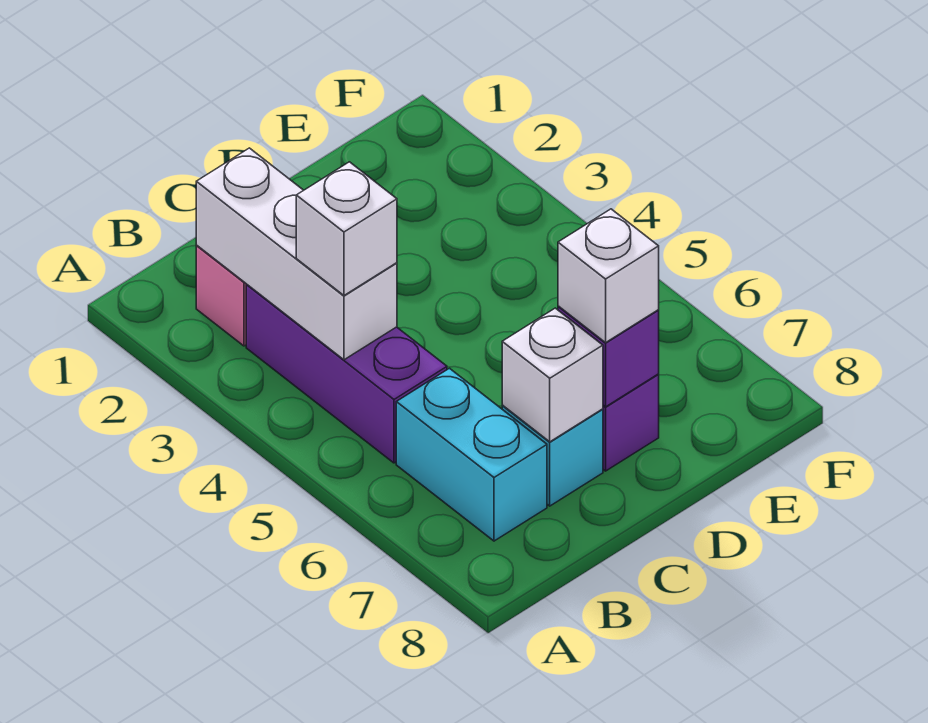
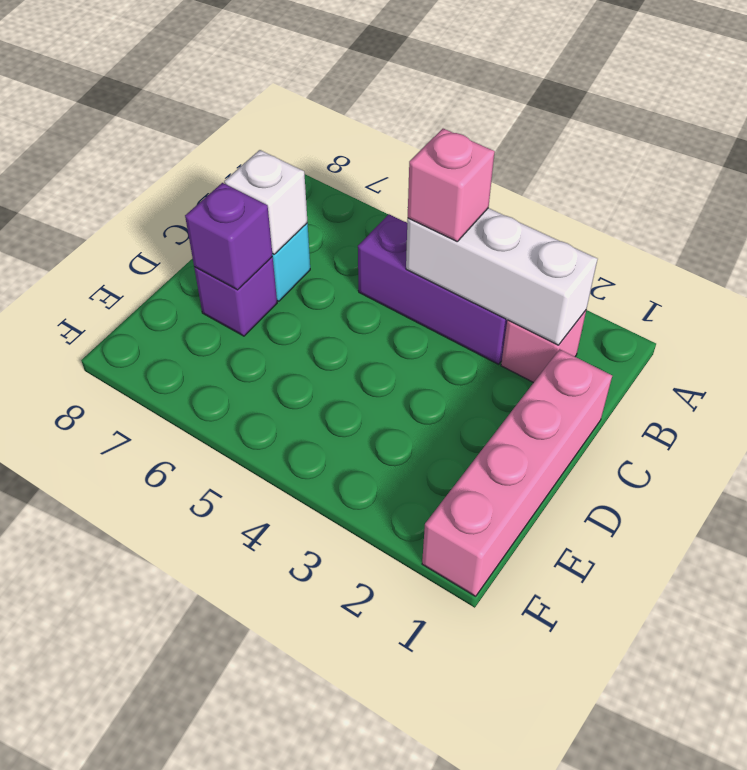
white 1x1 brick [296,162,397,295] -> pink 1x1 brick [408,129,495,241]
cyan 1x2 brick [396,368,547,541] -> none
none -> pink 1x4 brick [422,349,612,596]
white 1x1 brick [558,209,659,343] -> none

